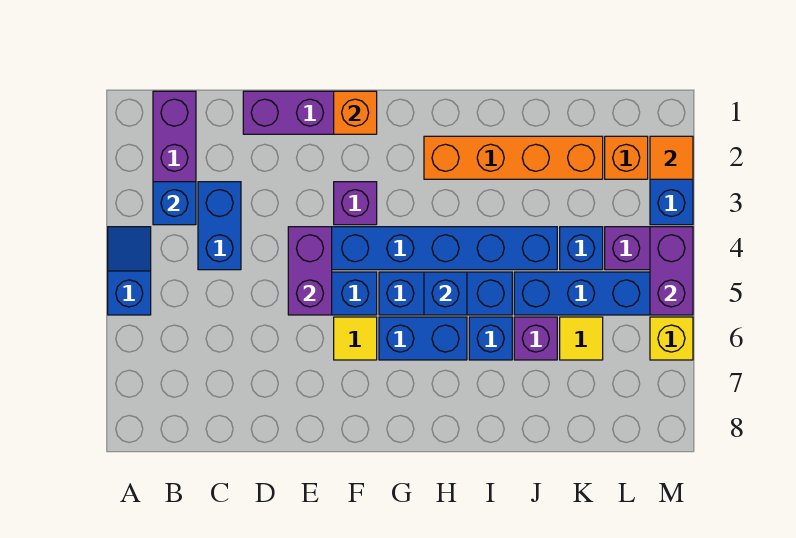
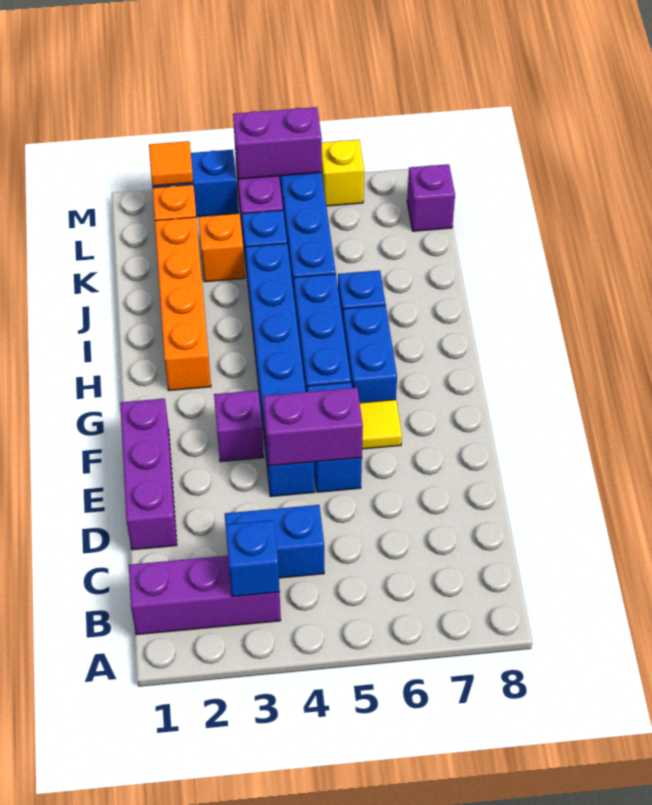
blue 1x2 slope [108,227,151,315] -> none
orange 1x1 brick [334,91,377,134] -> orange 1x1 brick moved to [198,214,245,282]
blue 1x1 brick [424,272,467,315] -> none
purple 1x1 brick [514,317,557,360] -> purple 1x1 brick moved to [407,164,455,231]
yellow 1x1 tile [560,317,603,360] -> none

